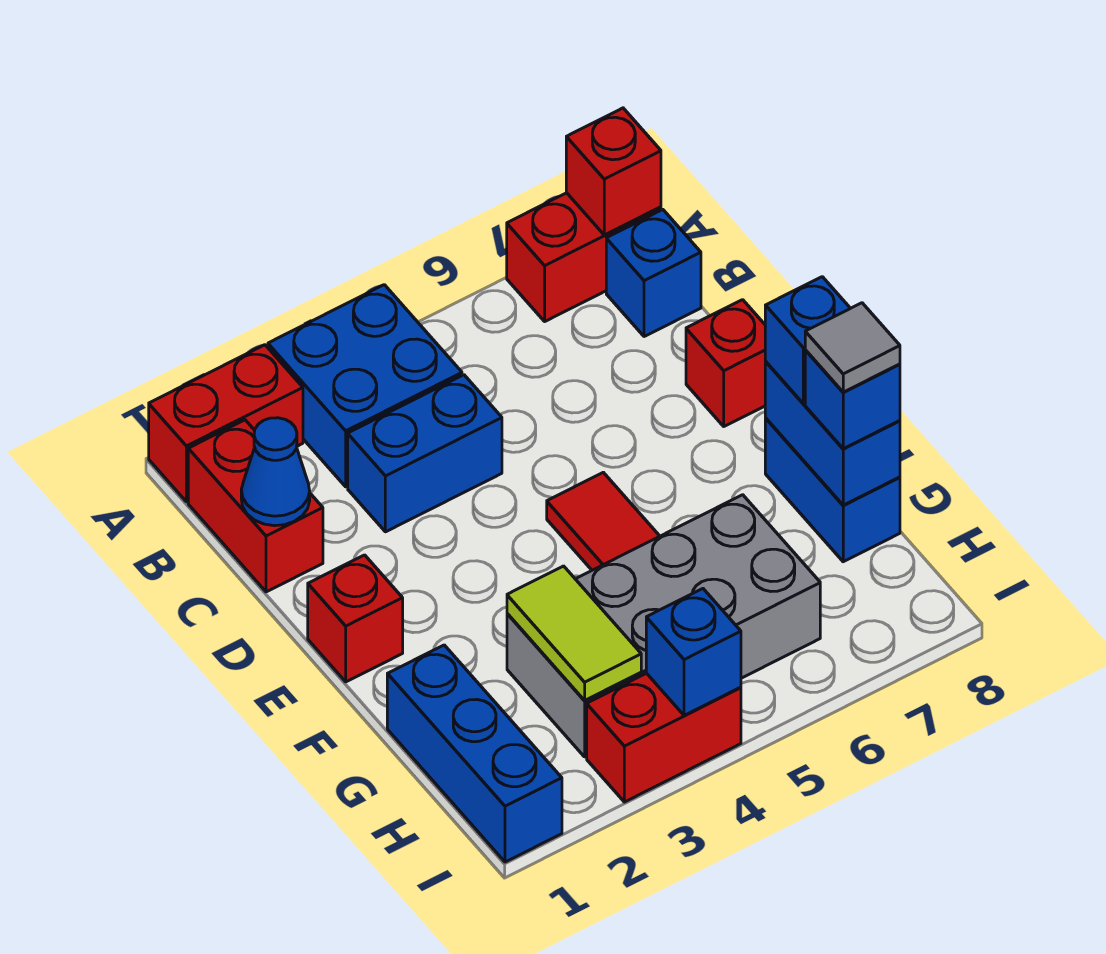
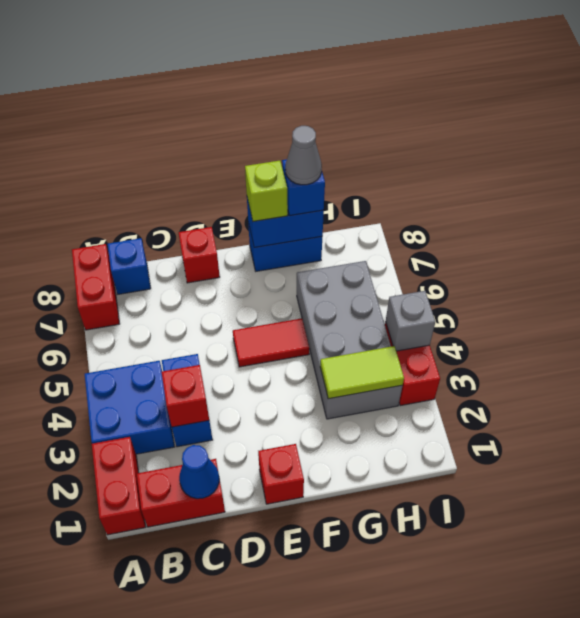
red 1x1 brick [566,108,661,235] -> red 1x1 brick moved to [162,365,209,427]
blue 1x1 brick [765,277,850,404] -> lime 1x1 brick [245,161,288,221]
blue 1x3 brick [387,645,562,862] -> none
grey 1x1 tile [805,303,900,392] -> grey 1x1 cone [285,126,322,185]
blue 1x1 brick [646,589,741,715] -> grey 1x1 brick [386,291,435,351]

